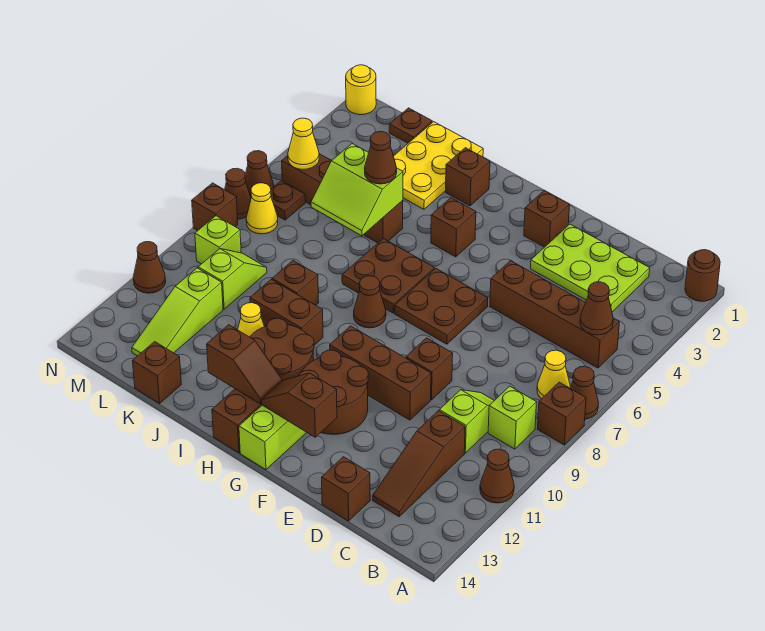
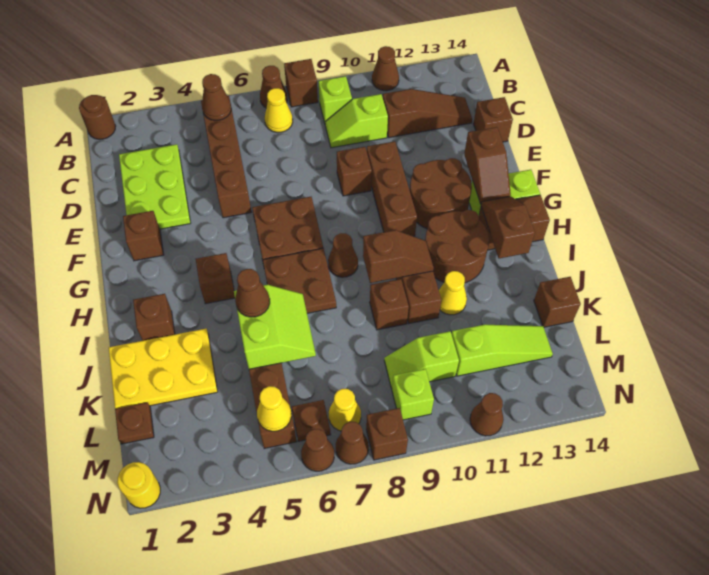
none -> brown 1x2 slope [363,230,434,283]

